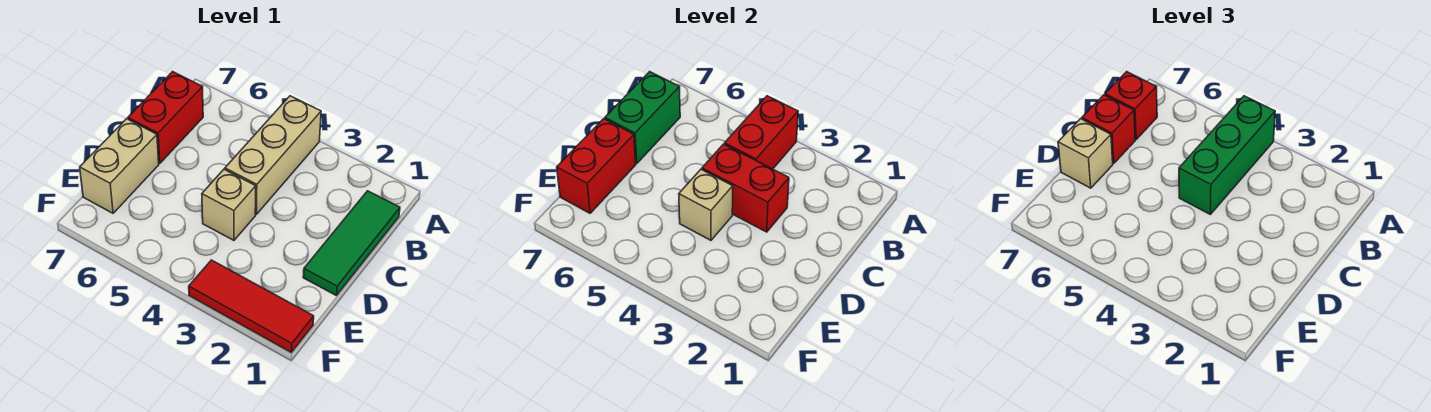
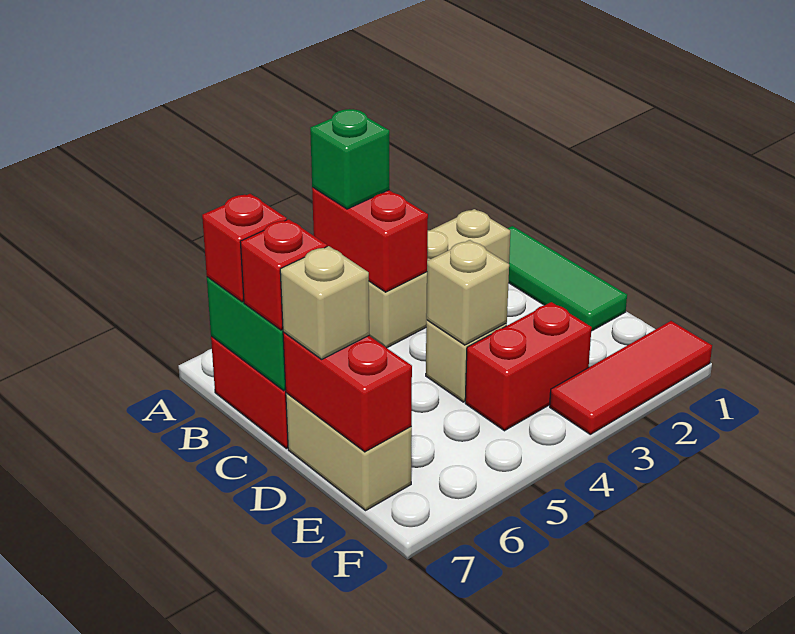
tan 1x3 brick [225,96,321,214] -> tan 1x3 brick turned to [369,209,510,348]
green 1x3 brick [1179,96,1275,214] -> green 1x1 brick [310,109,389,209]
red 1x2 brick [702,144,789,232] -> red 1x2 brick moved to [465,302,592,431]

